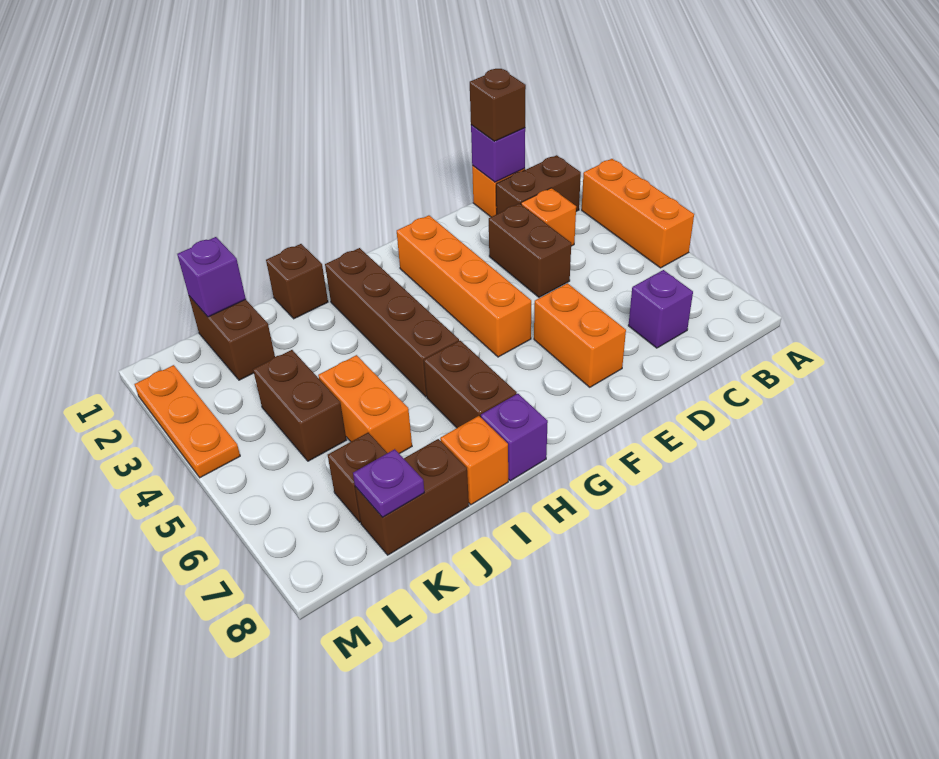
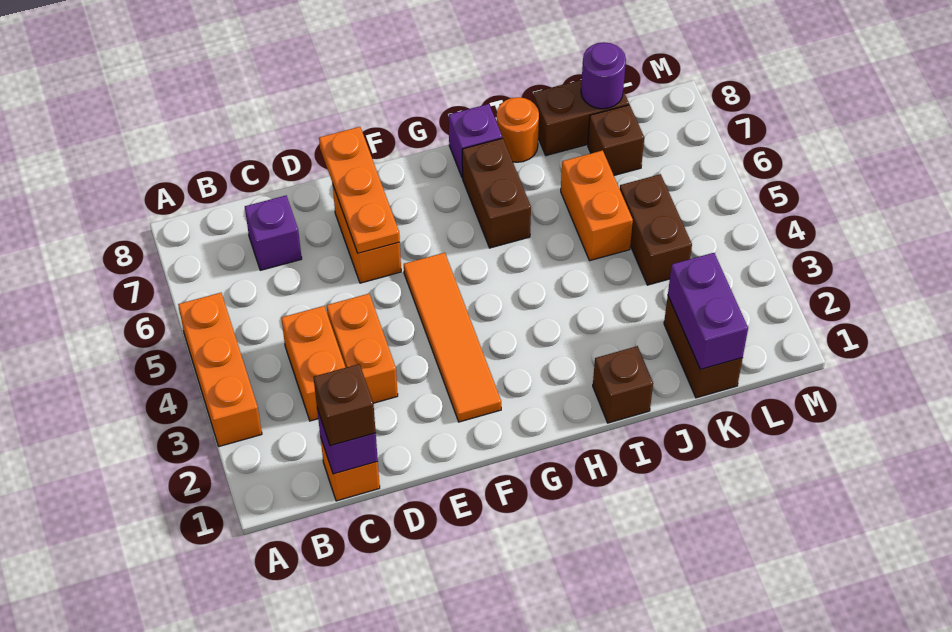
brown 1x2 brick [496,155,581,214] -> none
orange 1x1 brick [521,188,576,246] -> orange 1x2 brick [281,306,346,421]
brown 1x2 brick [489,203,571,297] -> orange 1x2 brick [327,294,398,403]
orange 1x4 brick [397,215,531,357] -> orange 1x4 tile [404,253,501,422]
brown 1x4 brick [325,248,459,397] -> none
orange 1x1 brick [440,416,508,505] -> orange 1x1 round brick [497,97,539,162]
purple 1x1 brick [177,237,246,317] -> purple 1x2 brick [668,253,748,370]
purple 1x1 plate [353,449,424,518] -> purple 1x1 round brick [581,42,626,109]
orange 1x3 plate [135,365,240,478] -> orange 1x3 plate moved to [319,127,400,253]

